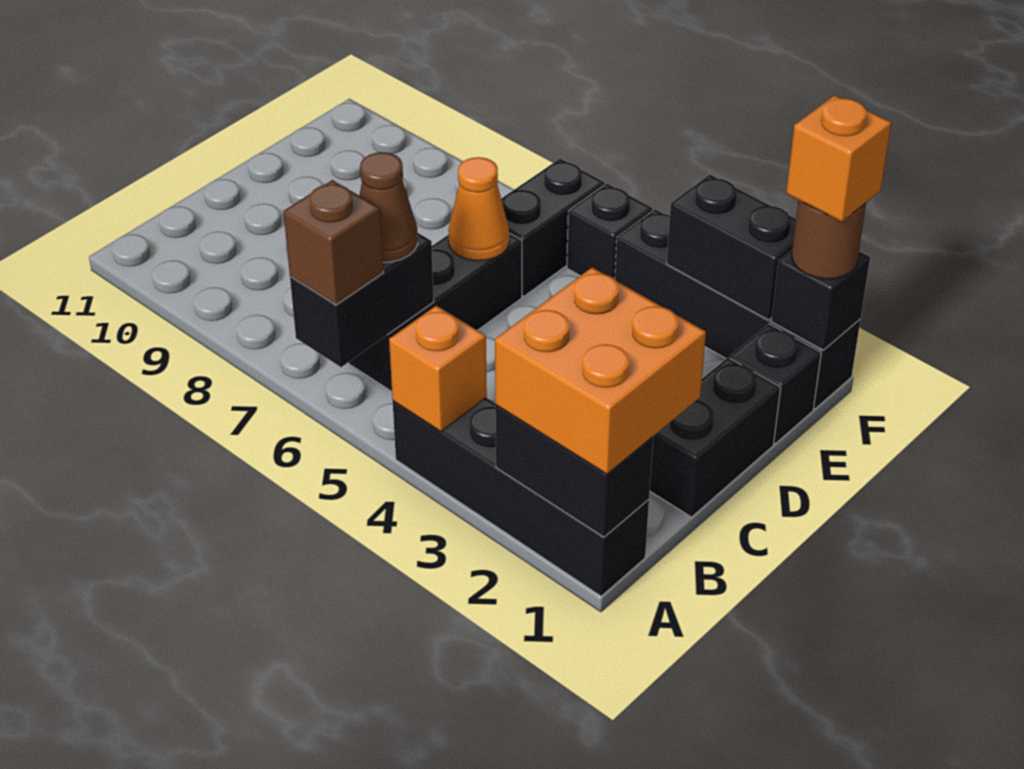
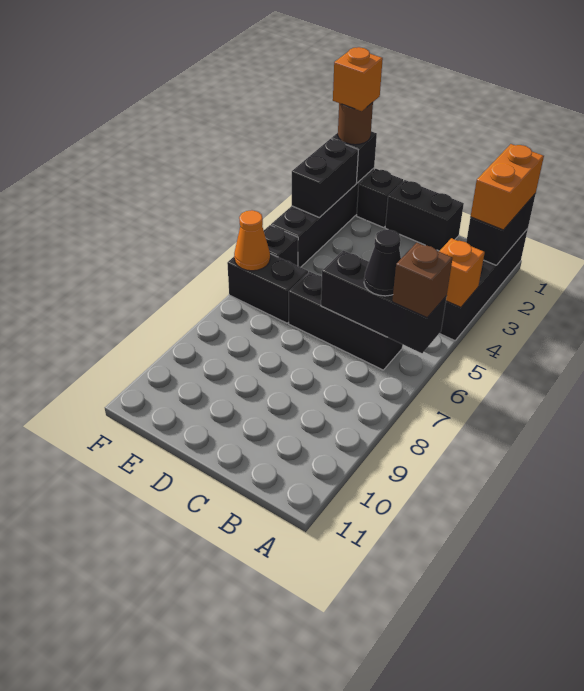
orange 2x2 brick [495,267,706,474] -> orange 1x2 brick [471,144,544,230]
black 1x2 brick [290,233,434,367] -> black 1x3 brick [321,251,447,353]
brown 1x1 cone [359,152,418,262] -> black 1x1 cone [364,230,401,296]
orange 1x1 cone [448,157,509,261] -> orange 1x1 cone moved to [234,210,270,271]

